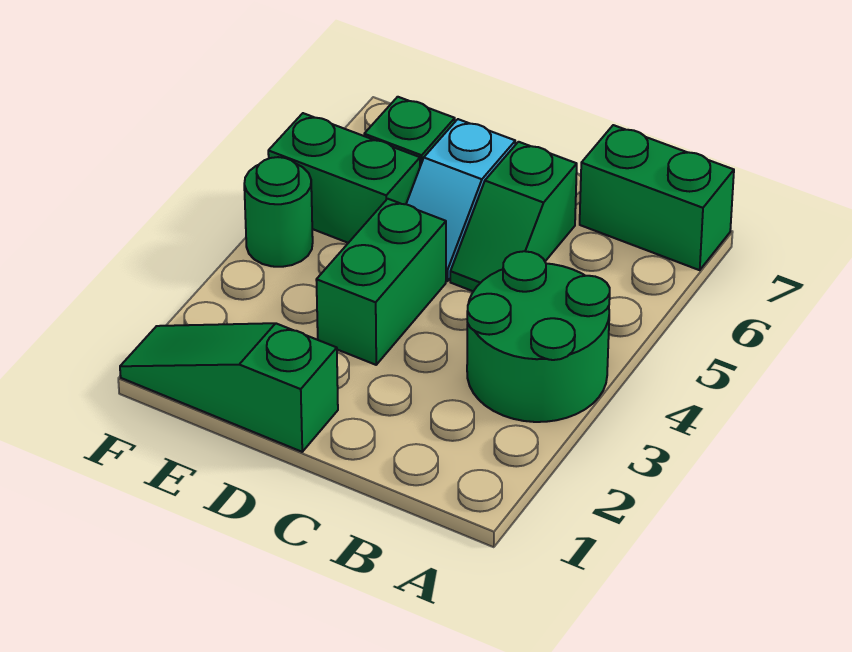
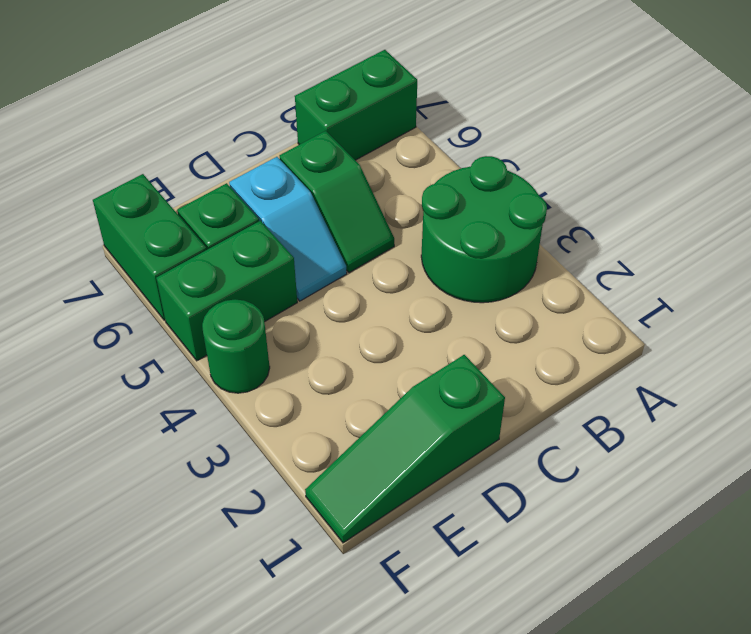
green 1x2 brick [316,199,446,365] -> green 1x2 brick moved to [93,174,207,320]

